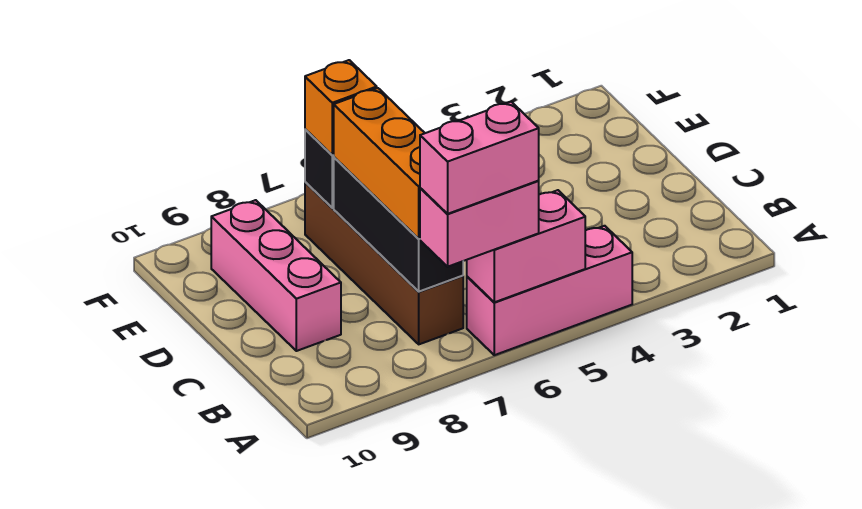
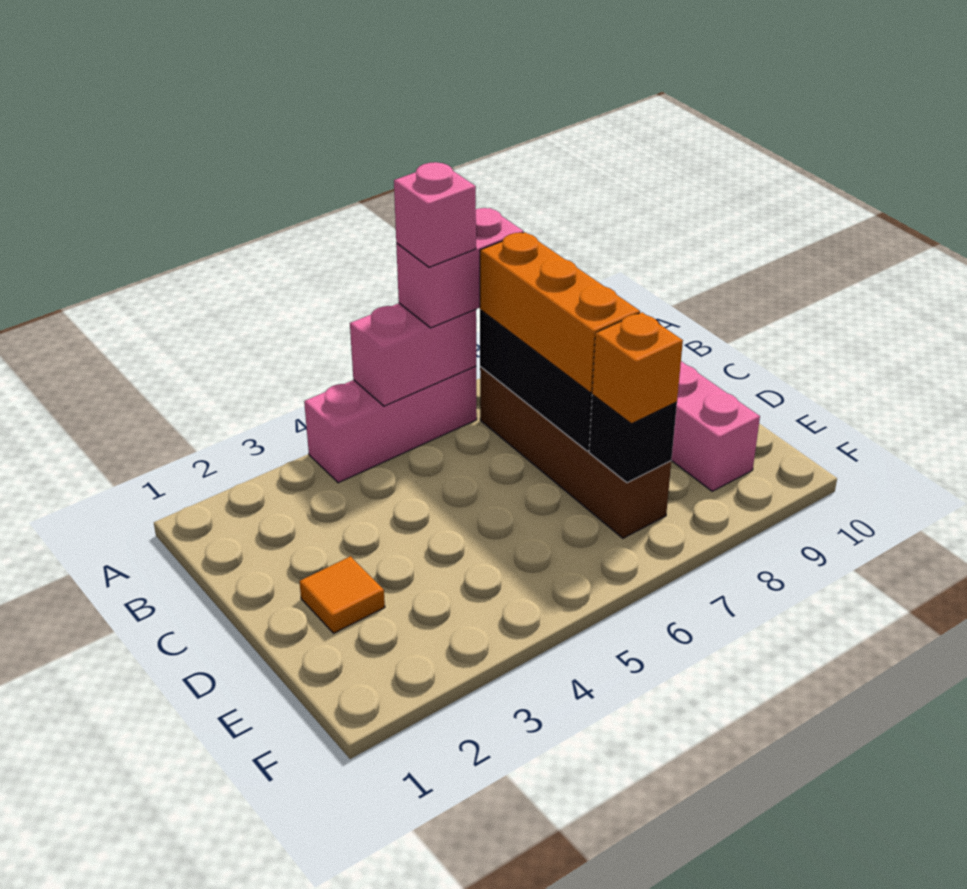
pink 1x2 brick [420,102,539,214] -> pink 1x1 brick [394,162,476,267]
none -> orange 1x1 tile [299,556,385,633]

